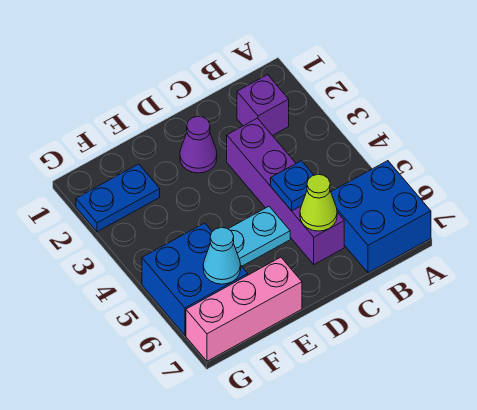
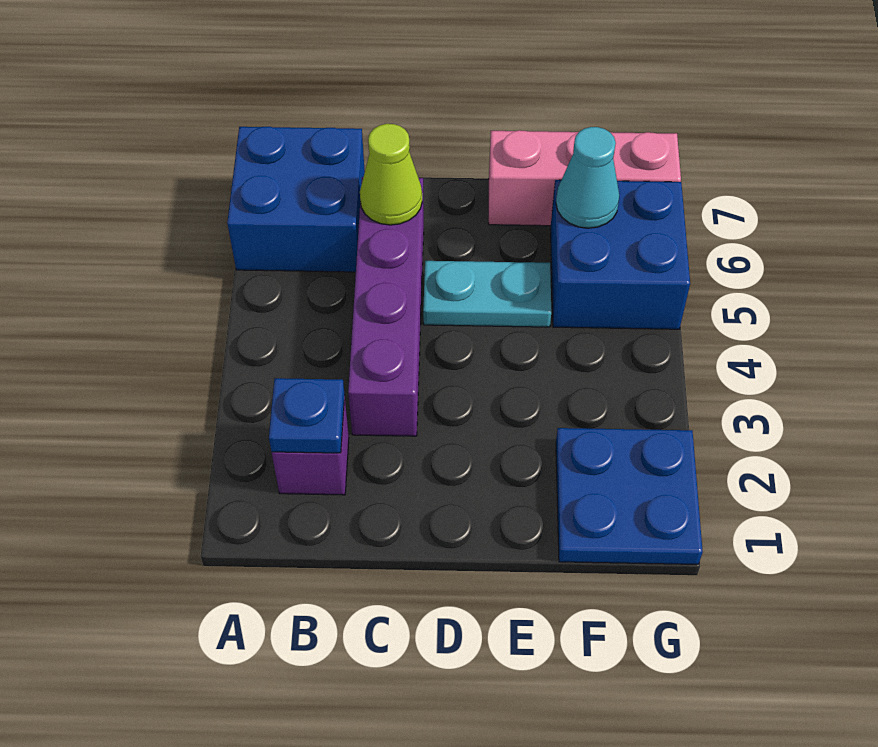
blue 1x1 plate [271,161,314,211] -> blue 1x1 plate moved to [269,378,345,453]
purple 1x1 cone [180,116,217,173] -> none
blue 1x2 plate [76,164,160,232] -> blue 2x2 plate [556,428,703,564]

